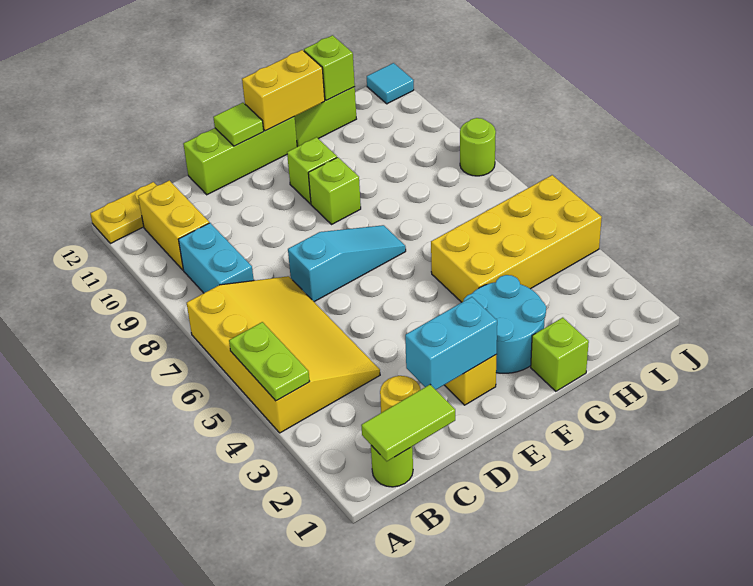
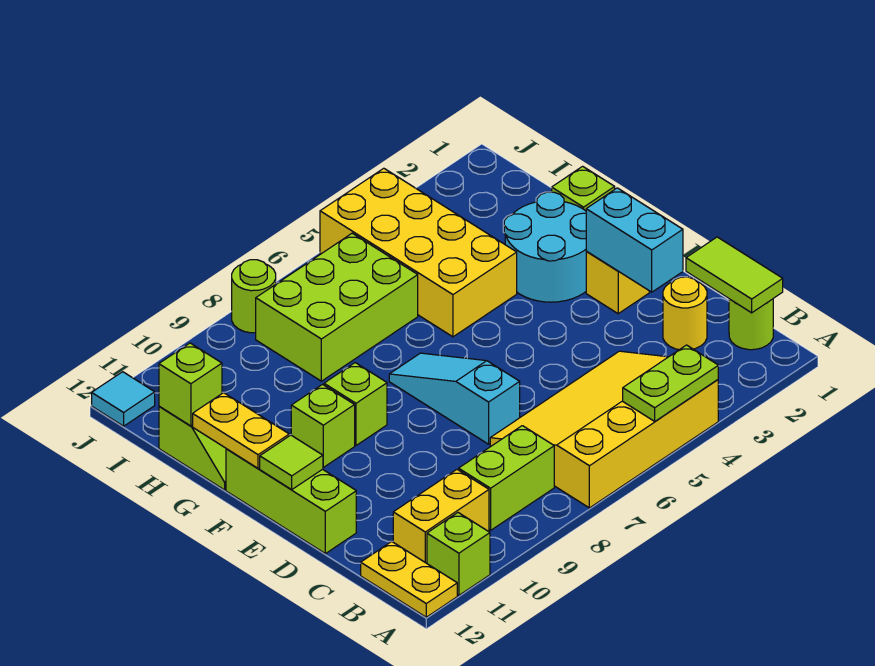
none -> lime 1x1 brick [427,513,490,595]
cyan 1x2 brick [178,223,254,293] -> lime 1x2 brick [459,426,554,530]
yellow 1x2 brick [242,50,325,131] -> yellow 1x2 plate [193,393,289,468]
none -> lime 2x3 brick [256,233,418,381]

